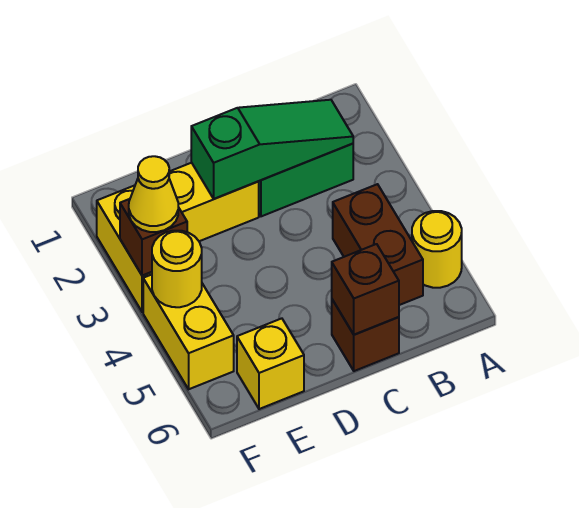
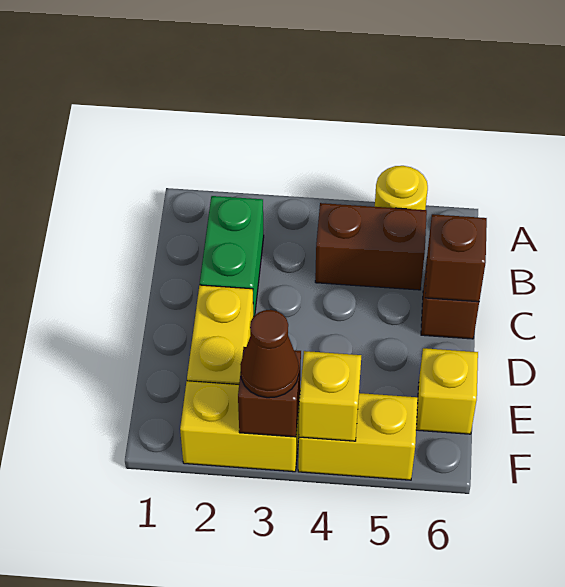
green 1x3 slope [191,100,353,199] -> none
yellow 1x1 cone [129,156,178,232] -> brown 1x1 cone [240,310,299,398]
yellow 1x1 round brick [152,231,202,307] -> yellow 1x1 brick [299,351,361,441]

